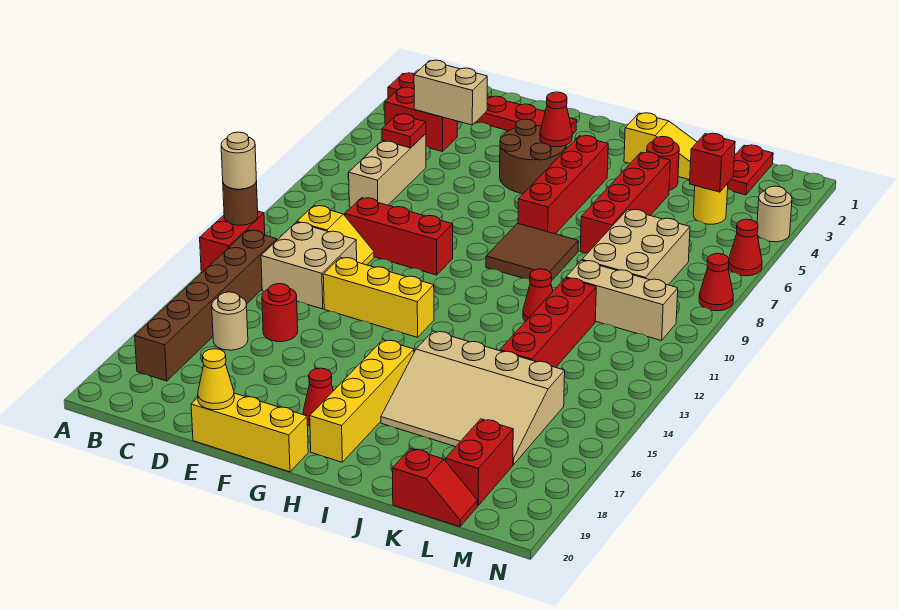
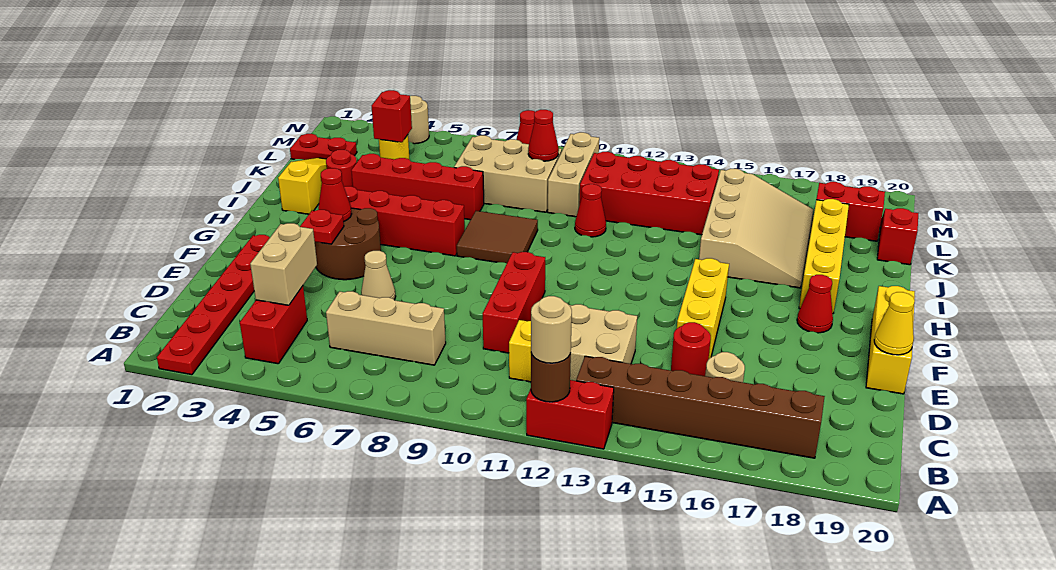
red 1x1 plate [382,114,426,148] -> red 1x1 plate moved to [300,210,344,244]
none -> tan 1x1 cone [361,251,396,300]
yellow 1x3 brick [323,257,434,337] -> yellow 1x3 brick moved to [677,258,729,359]
yellow 1x4 brick [310,340,414,462] -> yellow 1x4 brick turned to [799,199,849,313]
red 1x4 brick [500,278,596,367] -> red 2x4 brick [579,152,719,235]
red 1x1 cone [729,219,762,276] -> red 1x1 cone moved to [528,110,559,161]

